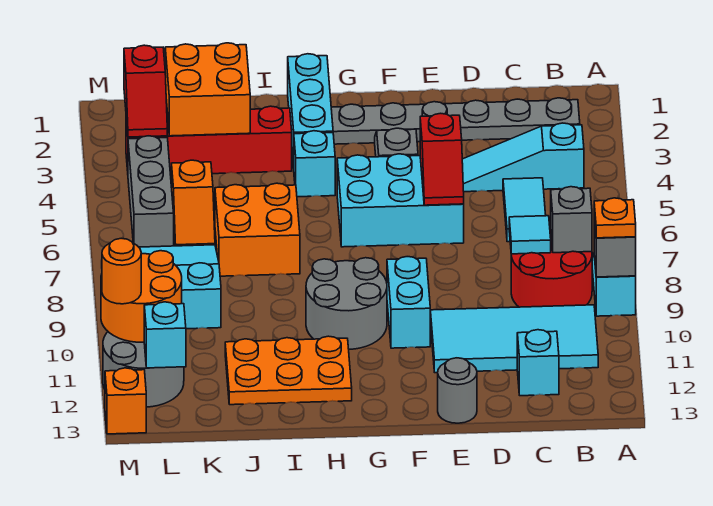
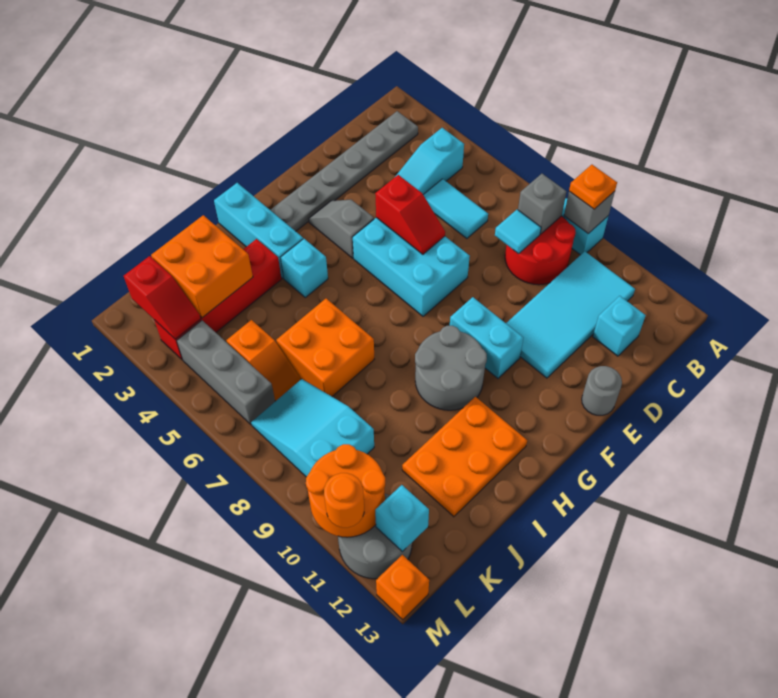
cyan 2x3 brick [337,154,464,247] -> cyan 2x3 brick turned to [353,218,470,316]

